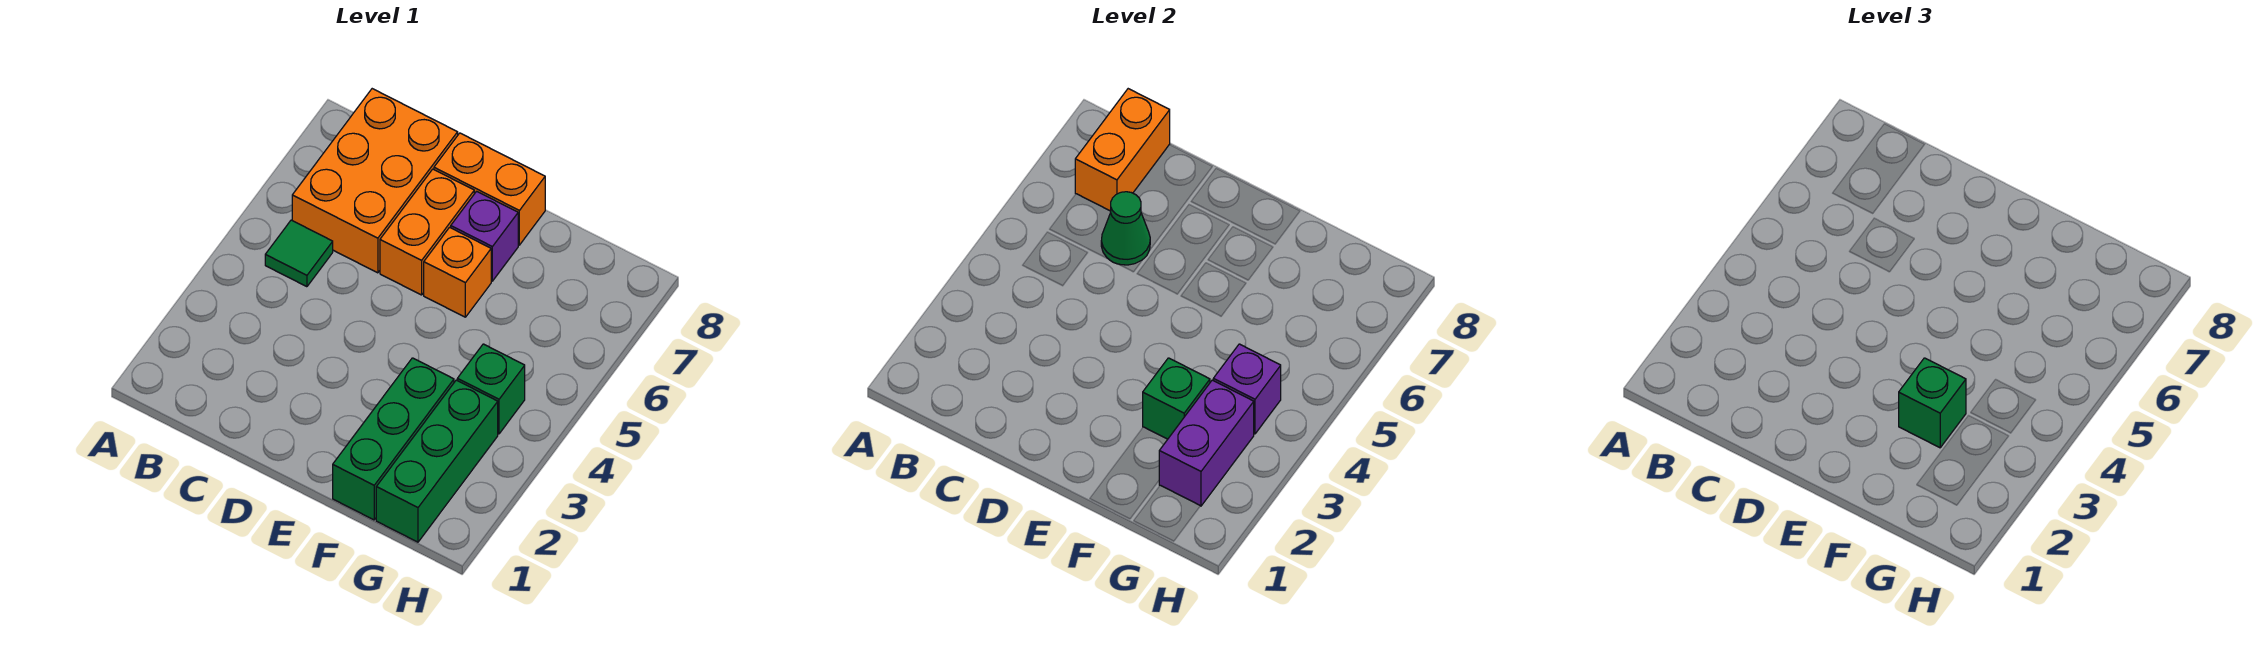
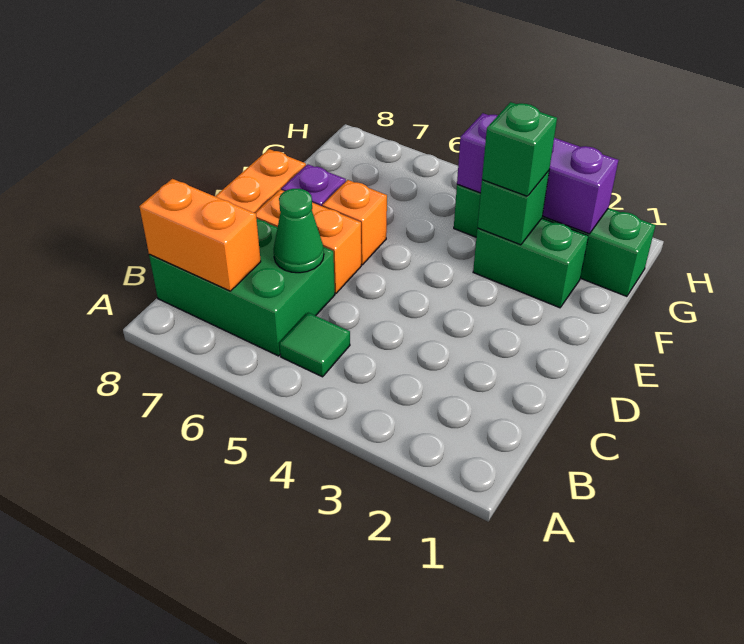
orange 2x3 brick [292,89,458,273] -> green 2x3 brick [149,219,335,356]
green 1x3 brick [333,358,454,520] -> green 1x2 brick [473,219,588,308]

